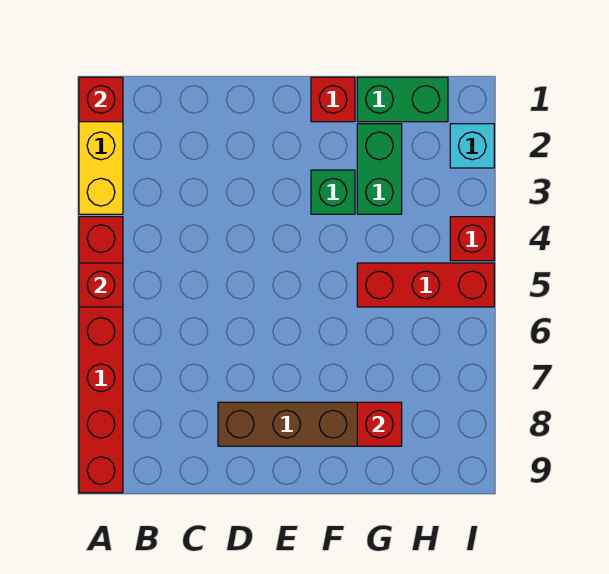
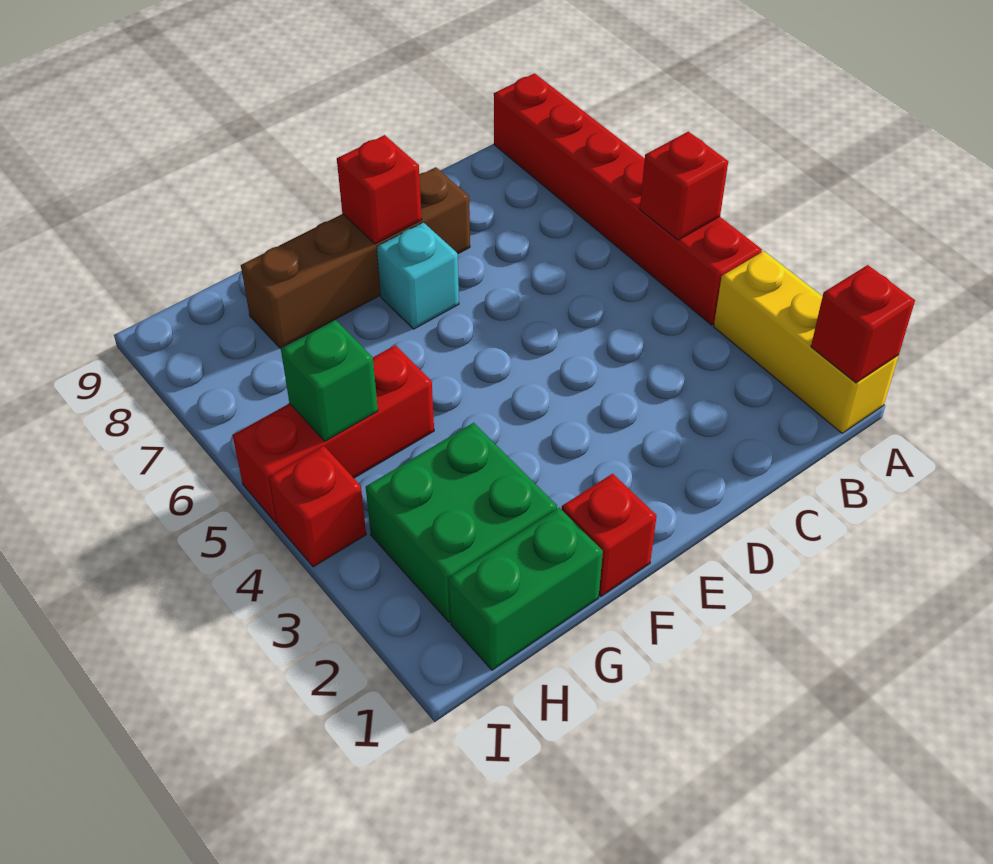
green 1x1 brick [311,170,355,214] -> green 1x1 brick moved to [281,320,378,441]
green 1x2 brick [357,124,402,214] -> green 2x2 brick [366,423,557,622]
red 1x1 brick [357,402,402,446] -> red 1x1 brick moved to [337,135,422,244]
cyan 1x1 brick [450,124,494,168] -> cyan 1x1 brick moved to [377,222,459,329]

